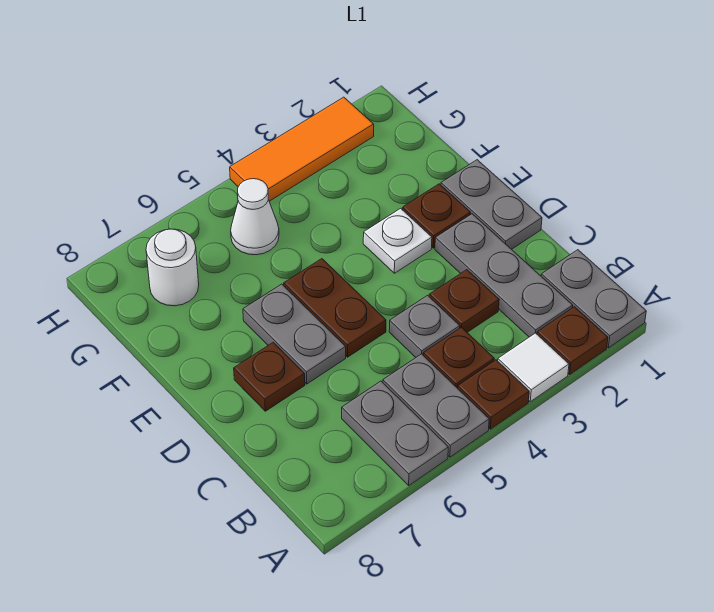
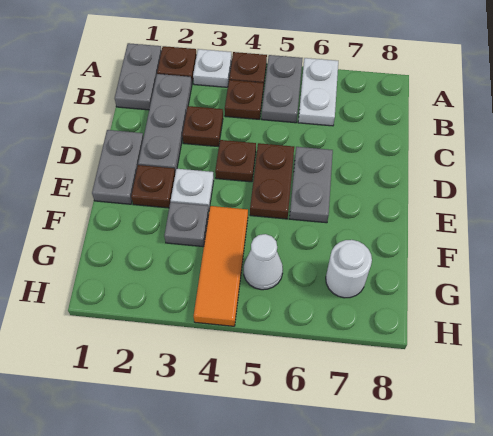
white 1x1 tile [498,333,569,402] -> white 1x1 plate [193,49,232,87]
grey 1x2 plate [342,381,448,485] -> white 1x2 plate [298,58,338,126]
grey 1x1 plate [389,295,460,357] -> grey 1x1 plate moved to [164,202,209,247]
brown 1x1 plate [234,342,305,411] -> brown 1x1 plate moved to [215,140,256,182]
orange 1x3 tile [230,97,374,201] -> orange 1x3 tile turned to [194,206,248,326]

